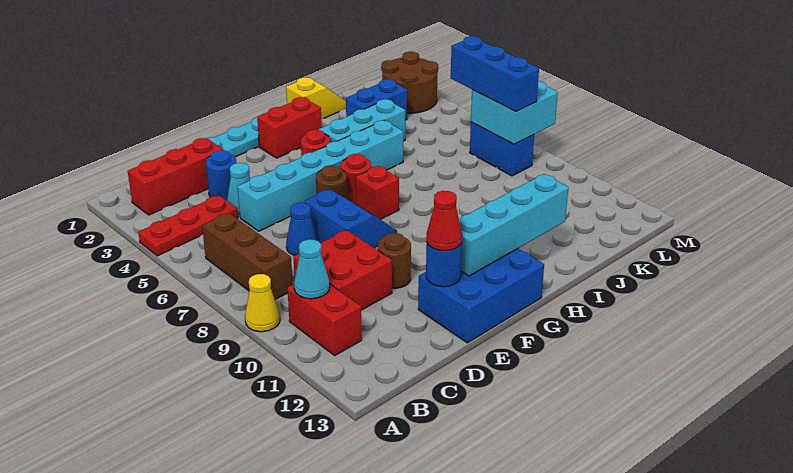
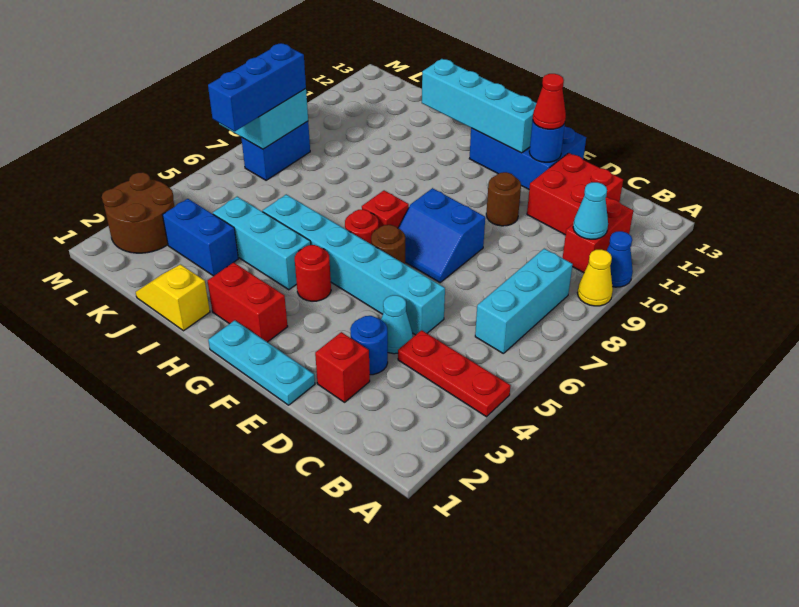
red 1x3 brick [128,138,223,215] -> red 1x1 brick [315,332,370,402]
brown 1x3 brick [202,213,293,299] -> cyan 1x3 brick [475,249,573,353]
red 2x2 brick [293,230,392,310] -> red 2x2 brick moved to [527,153,623,235]
blue 1x1 cone [286,203,318,256] -> blue 1x1 cone moved to [607,231,633,287]
blue 2x2 slope [305,189,397,248] -> blue 2x2 slope turned to [398,188,485,283]

